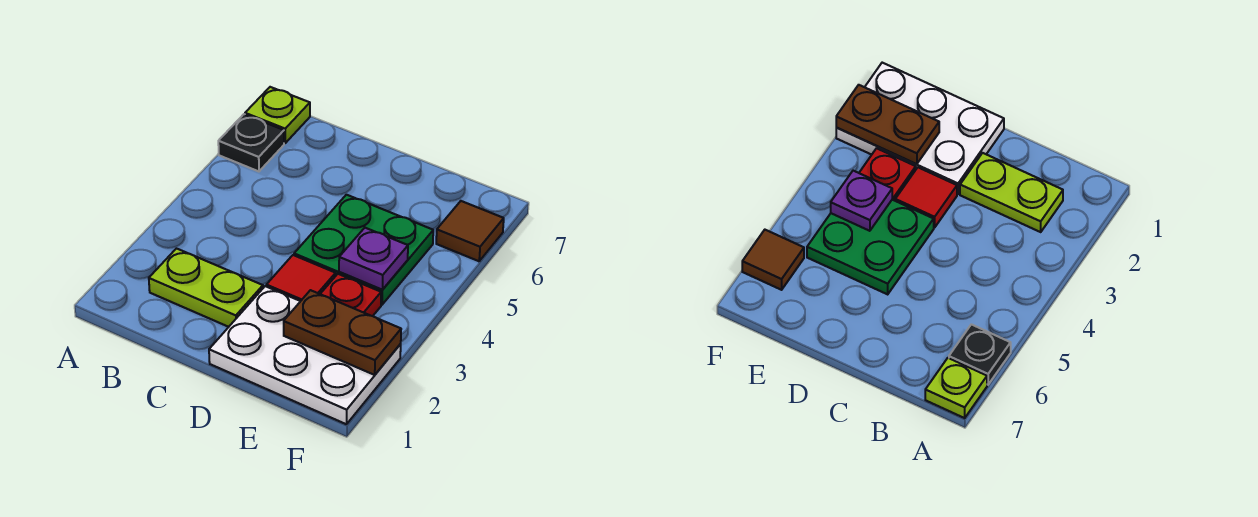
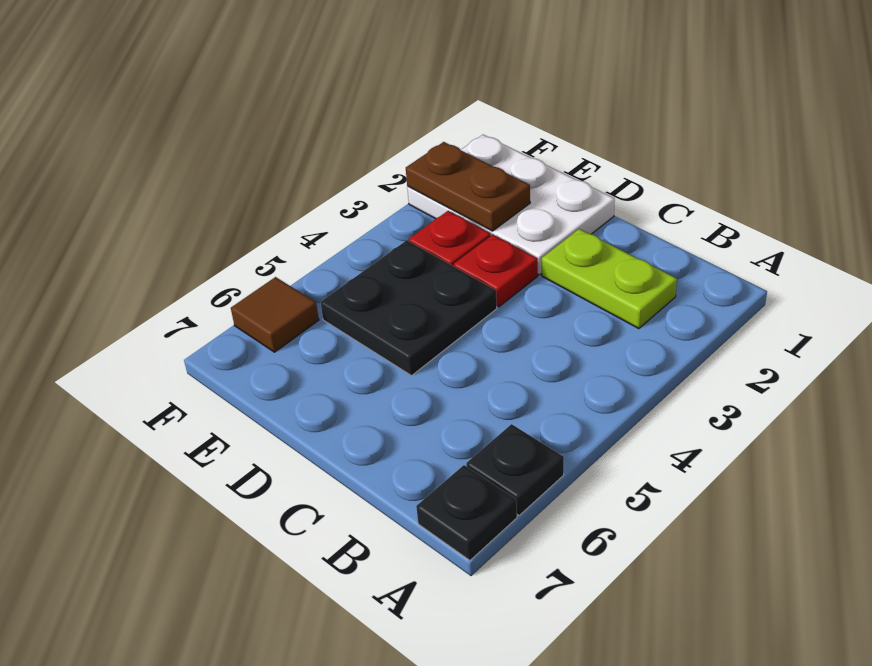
lime 1x1 plate [245,87,310,143] -> black 1x1 plate [416,465,517,560]
red 1x1 tile [266,255,336,301] -> red 1x1 plate [454,235,538,307]
green 2x2 plate [294,195,433,305] -> black 2x2 plate [320,240,497,376]
purple 1x1 plate [339,228,408,290] -> none

